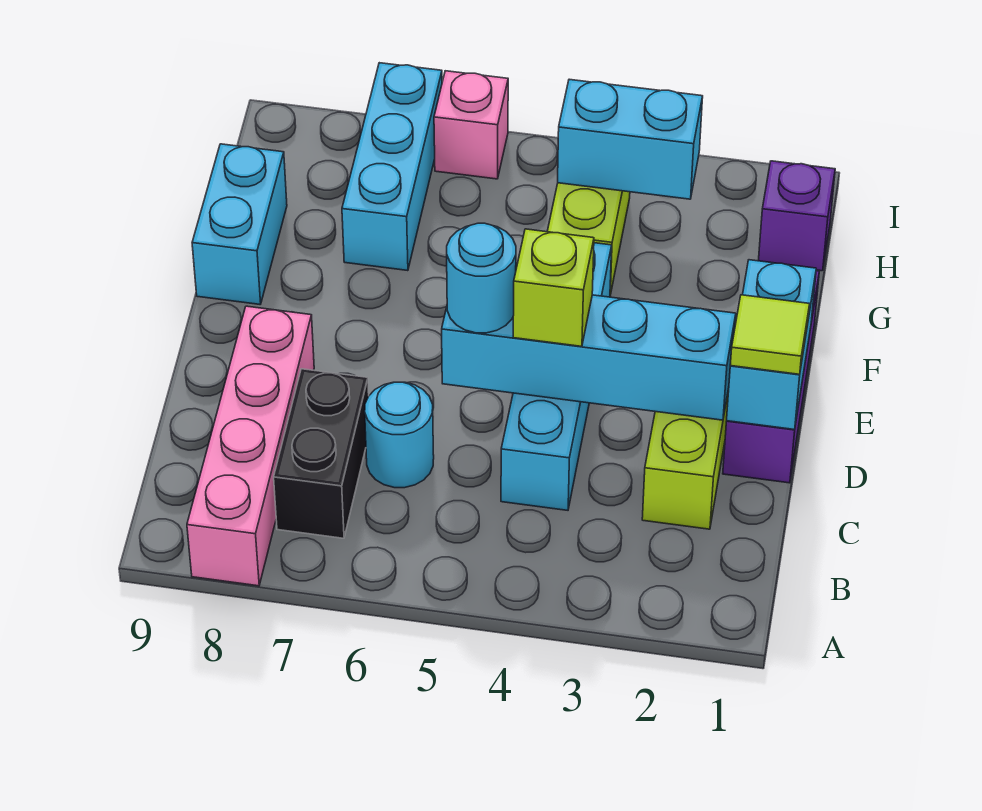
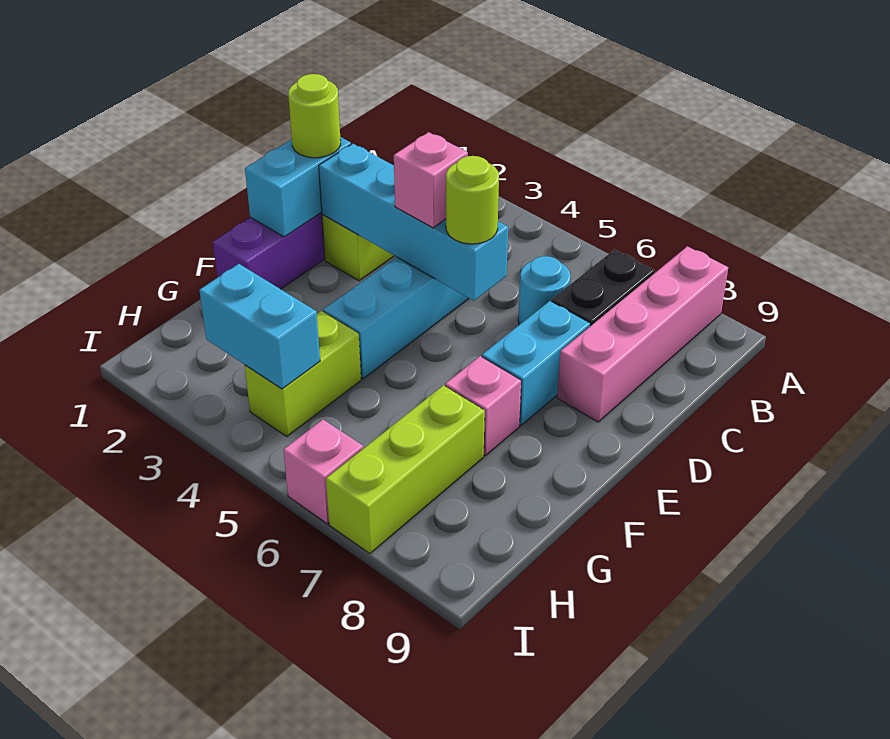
lime 1x1 tile [730,295,810,374] -> lime 1x1 round brick [288,74,341,158]
lime 1x1 brick [513,229,594,346] -> pink 1x1 brick [394,132,468,228]
cyan 1x1 round brick [447,223,516,333] -> lime 1x1 round brick [446,156,499,244]
none -> pink 1x1 brick [445,356,521,456]
cyan 1x2 brick [192,144,287,304] -> cyan 1x2 brick moved to [482,301,590,426]
cyan 1x3 brick [342,63,442,271] -> lime 1x3 brick [326,385,485,554]
purple 1x1 brick [758,161,835,271] -> none

